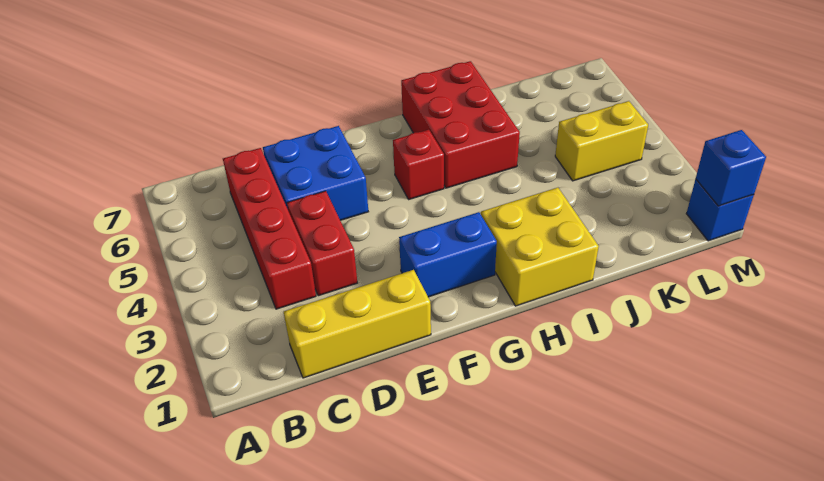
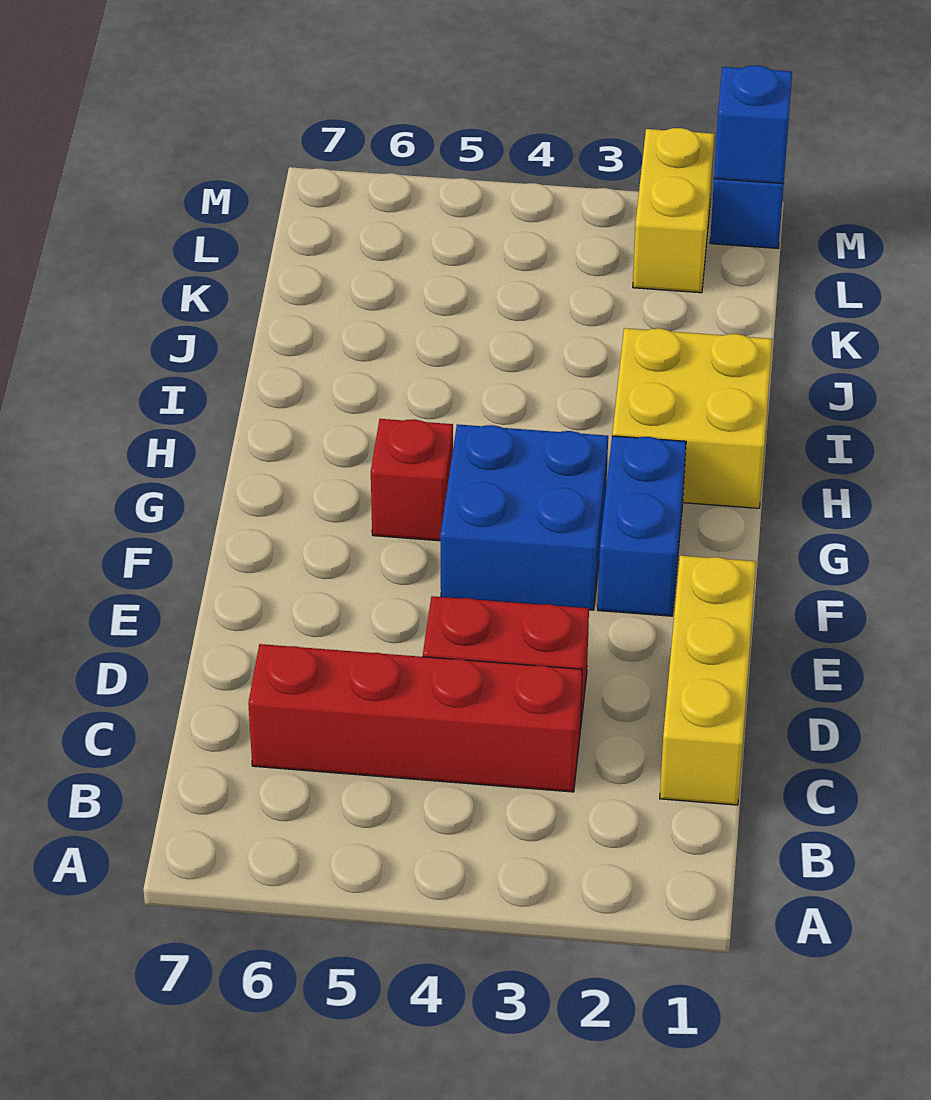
blue 2x2 brick [263,126,368,220] -> blue 2x2 brick moved to [440,424,608,610]
red 2x3 brick [401,61,520,188] -> none
yellow 1x2 brick [555,101,648,181] -> yellow 1x2 brick moved to [633,128,715,293]

